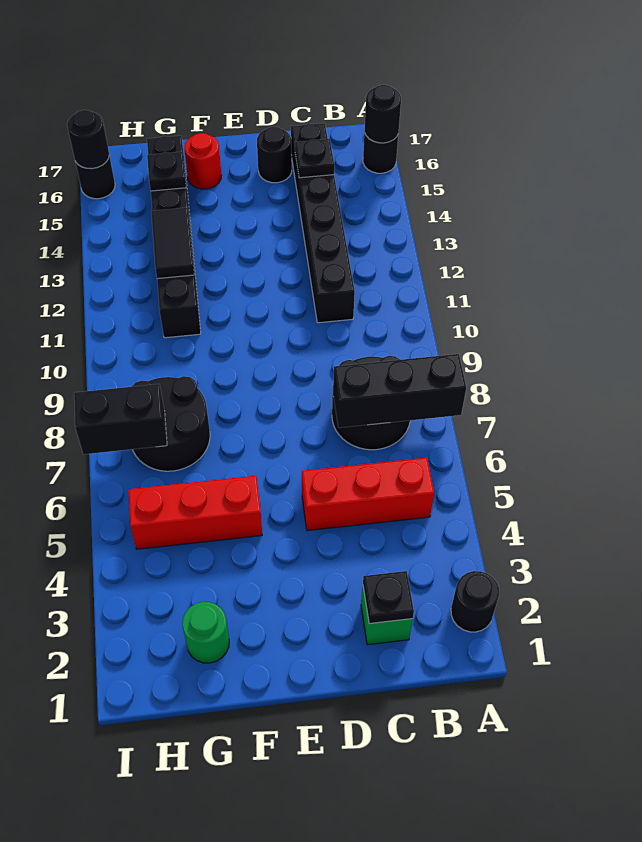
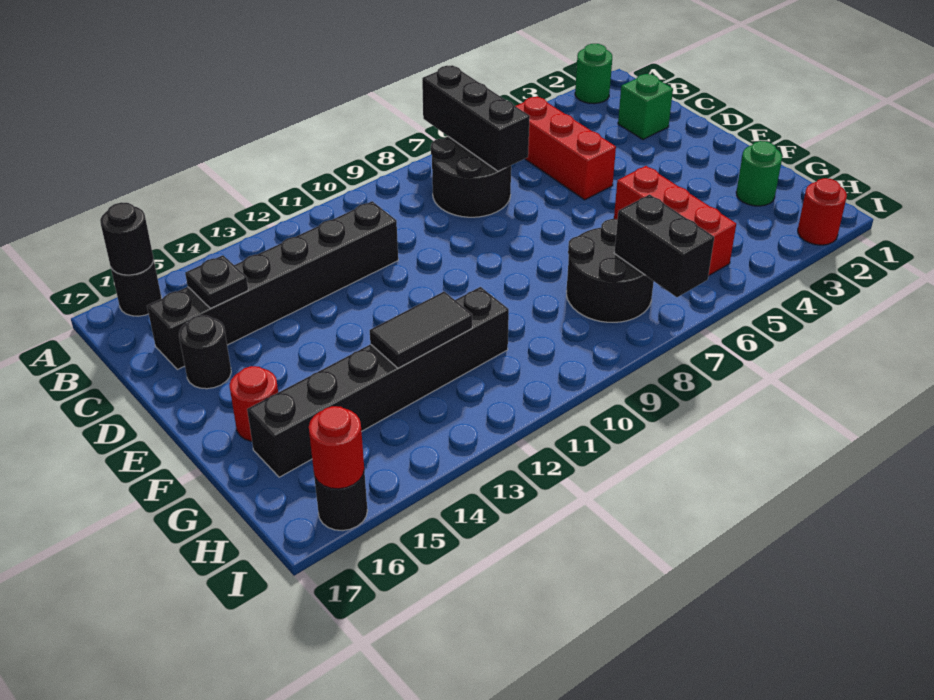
black 1x1 round brick [451,571,499,632] -> green 1x1 round brick [575,44,612,104]
black 1x1 plate [363,571,414,624] -> none
black 1x1 plate [147,152,186,191] -> none
none -> red 1x1 round brick [798,178,847,245]
black 1x1 round brick [67,110,109,169] -> red 1x1 round brick [309,406,364,489]

